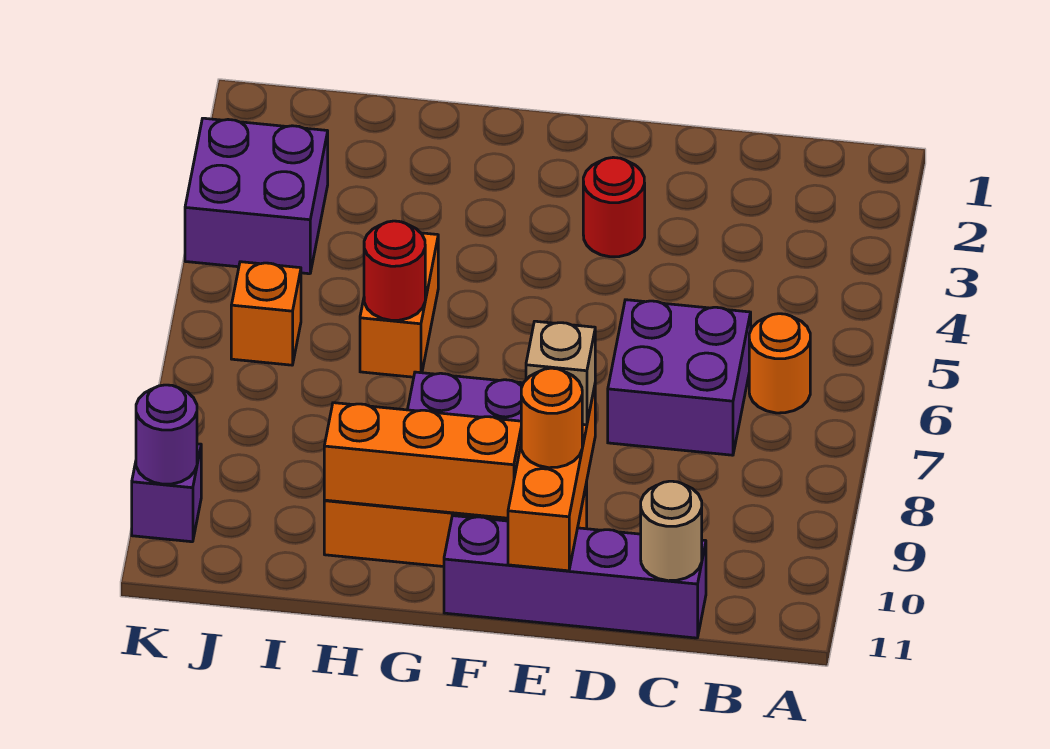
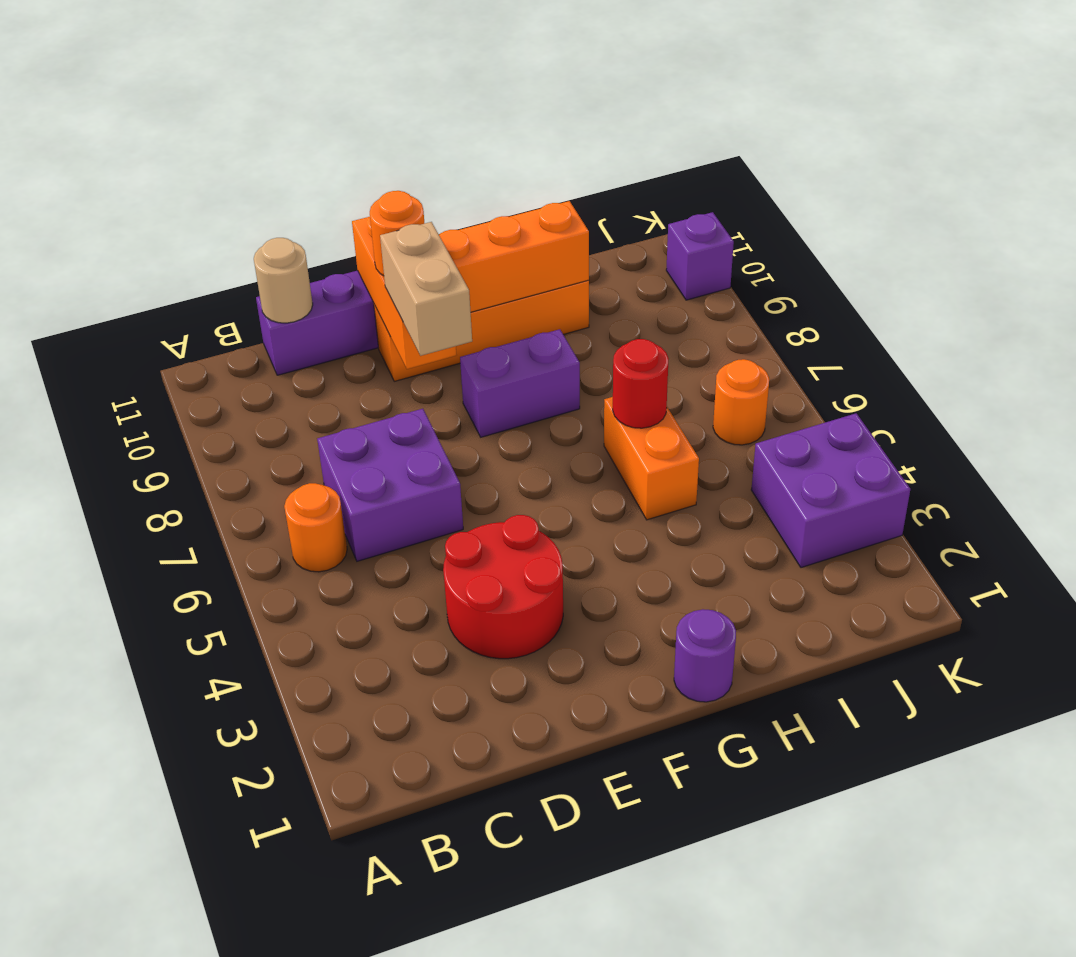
red 1x1 round brick [583,157,645,257] -> red 2x2 round brick [443,515,563,659]
tan 1x1 brick [526,321,595,425] -> tan 1x2 brick [380,222,472,356]
orange 1x1 brick [231,262,301,365] -> orange 1x1 round brick [713,359,769,445]
purple 1x1 round brick [136,385,197,484] -> purple 1x1 round brick moved to [674,610,736,702]

